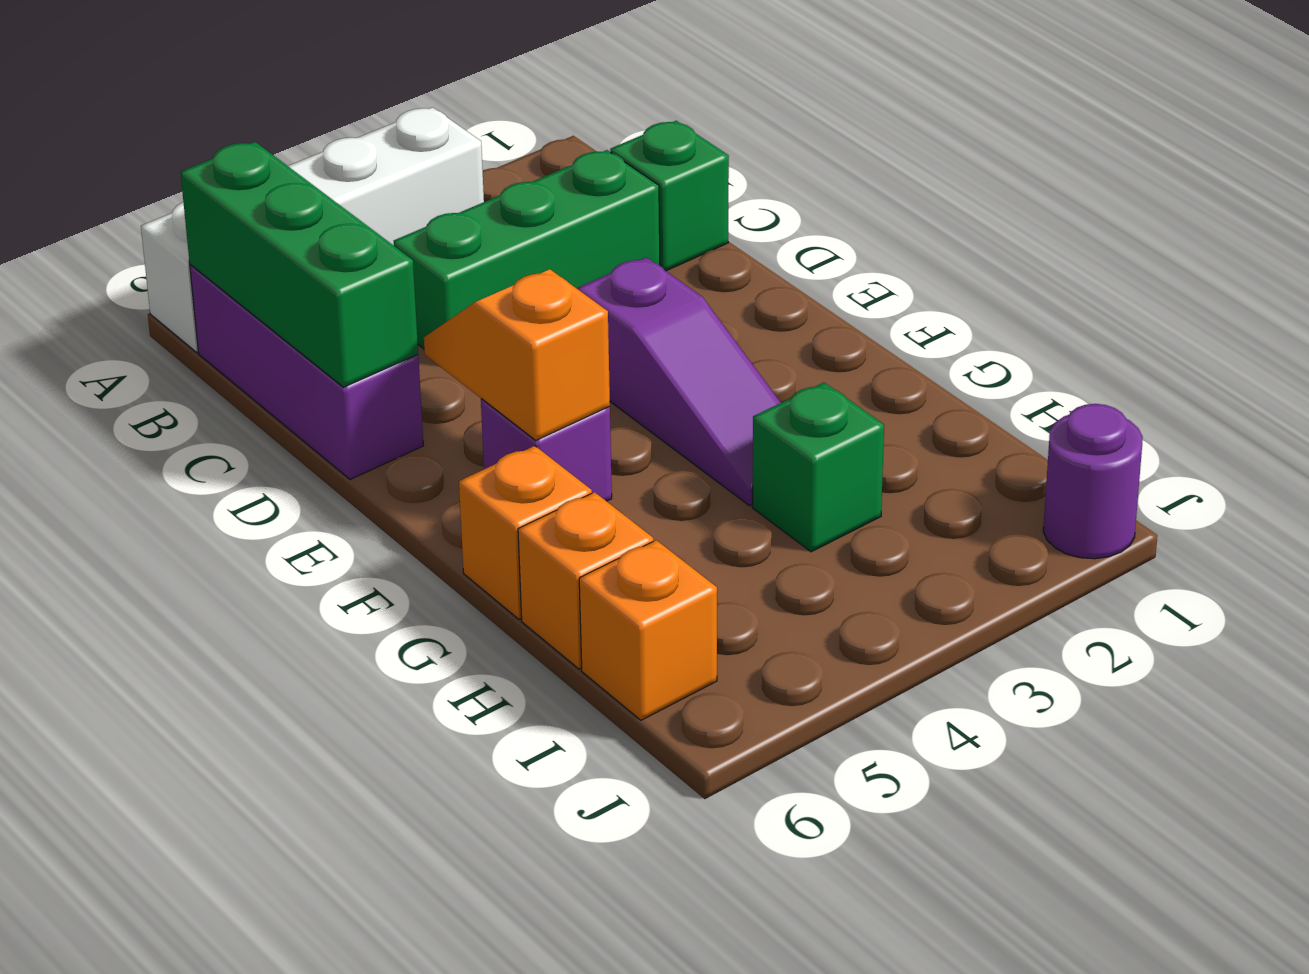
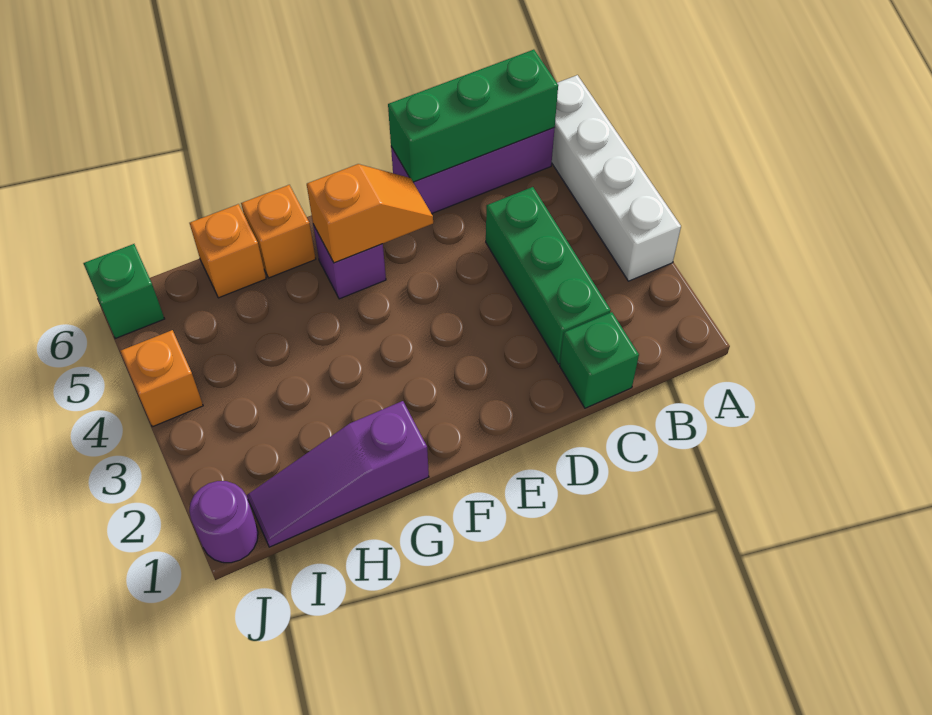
purple 1x3 slope [577,257,781,506] -> purple 1x3 slope moved to [247,401,429,547]
green 1x1 brick [752,383,884,552] -> green 1x1 brick moved to [83,244,165,339]
orange 1x1 brick [579,540,717,720] -> orange 1x1 brick moved to [120,330,203,427]

